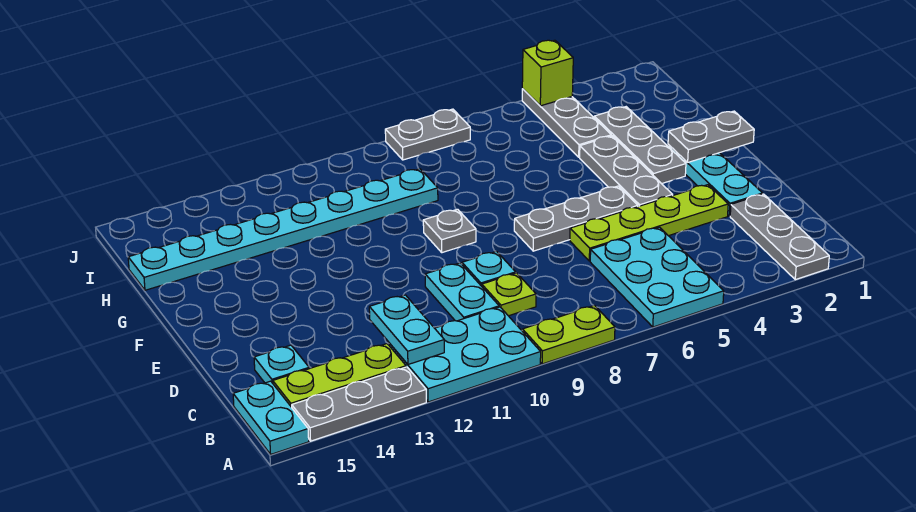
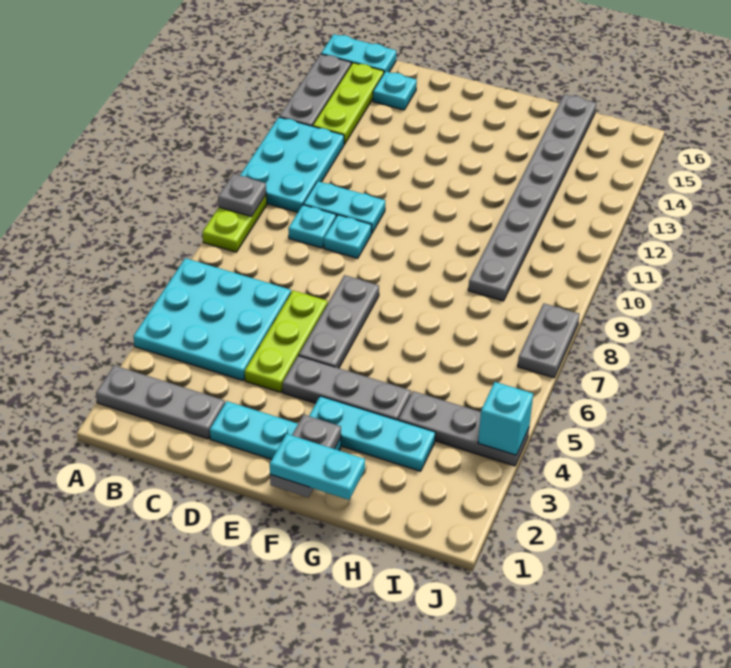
cyan 2x3 plate [590,227,724,327] -> cyan 3x3 plate [133,258,291,381]
cyan 1x2 plate [369,295,444,364] -> cyan 1x2 plate moved to [270,434,365,500]
lime 1x1 plate [482,273,536,316] -> cyan 1x1 plate [288,205,336,248]
lime 1x4 plate [570,185,728,261] -> lime 1x3 plate [245,290,328,392]
grey 1x3 plate [594,107,686,184] -> cyan 1x3 plate [309,396,435,471]
grey 1x1 plate [423,209,476,253] -> grey 1x1 plate moved to [218,174,266,217]
cyan 1x8 plate [128,169,438,290] -> grey 1x8 plate [468,94,596,301]
lime 1x1 brick [522,40,573,106] -> cyan 1x1 brick [478,382,533,455]

